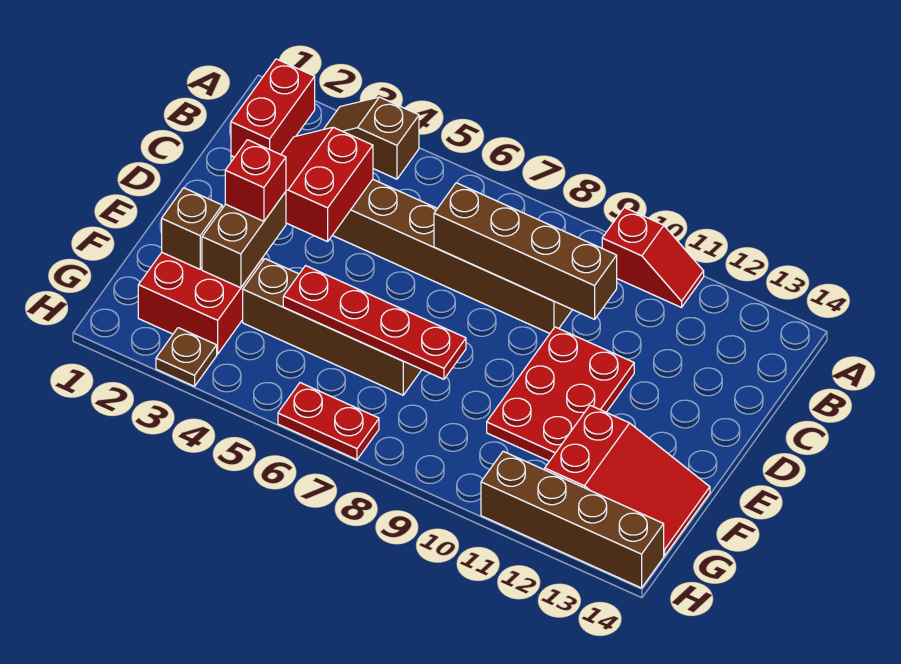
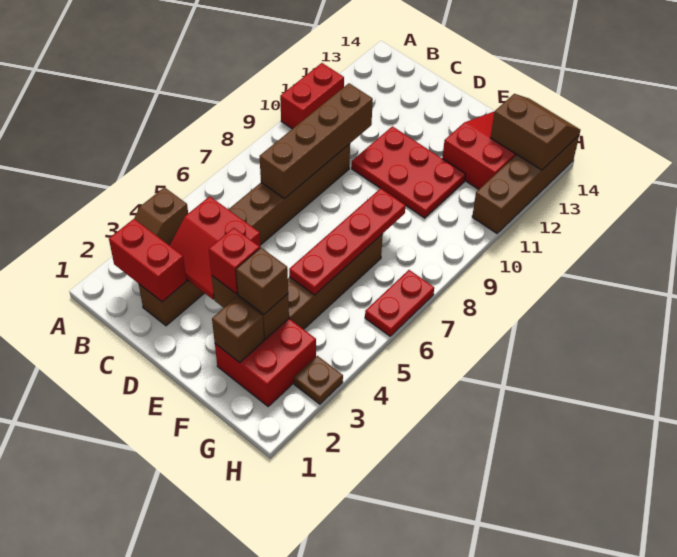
red 1x2 slope [602,208,704,308] -> red 1x2 brick [280,63,344,129]
none -> brown 1x1 brick [236,248,288,315]
none -> brown 2x2 slope [490,94,580,170]

